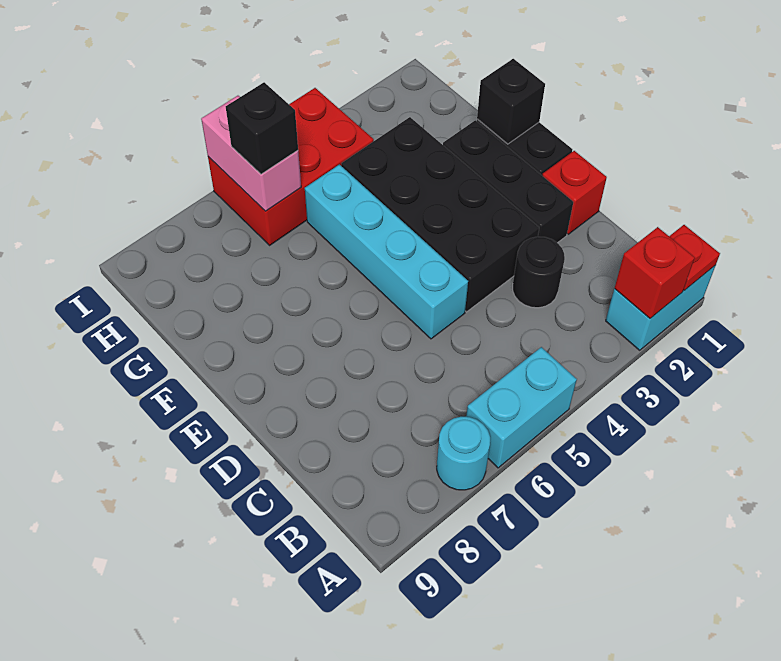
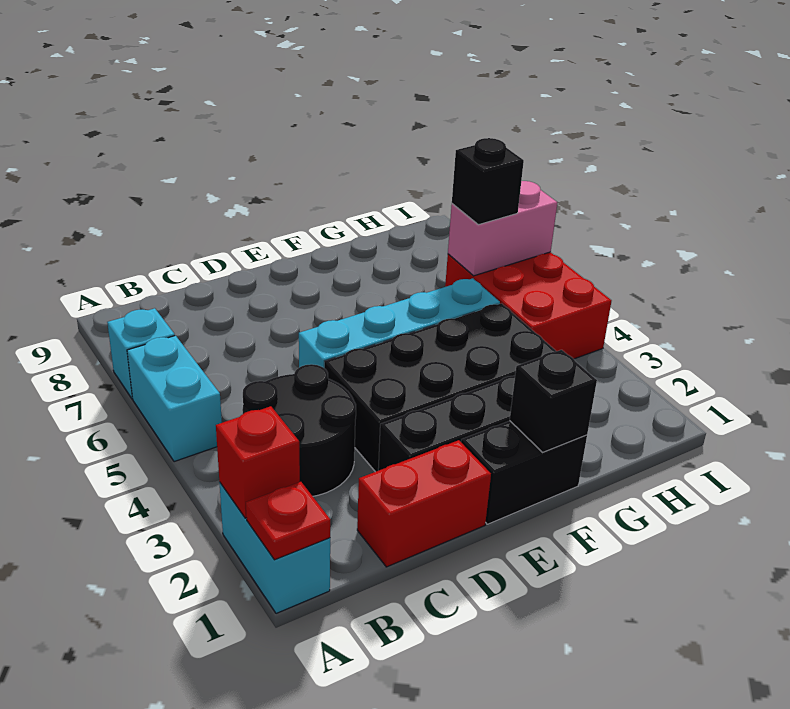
cyan 1x1 round brick [437,416,490,490] -> cyan 1x1 brick [107,308,175,399]
black 1x1 round brick [513,237,565,308] -> black 2x2 round brick [242,364,356,496]
red 1x1 brick [542,151,607,234] -> red 1x2 brick [357,440,491,567]

